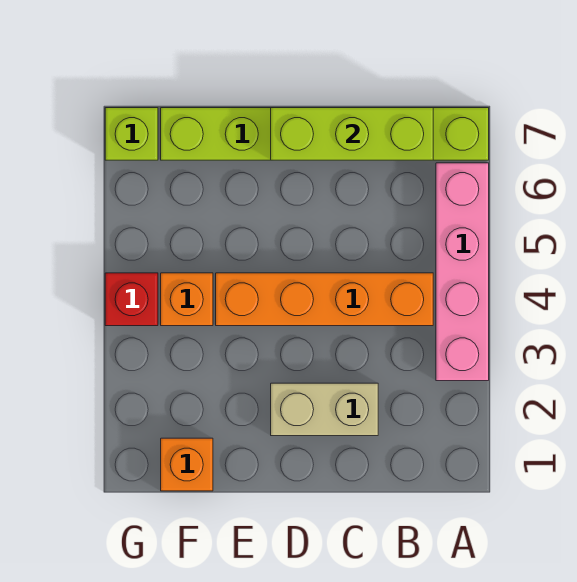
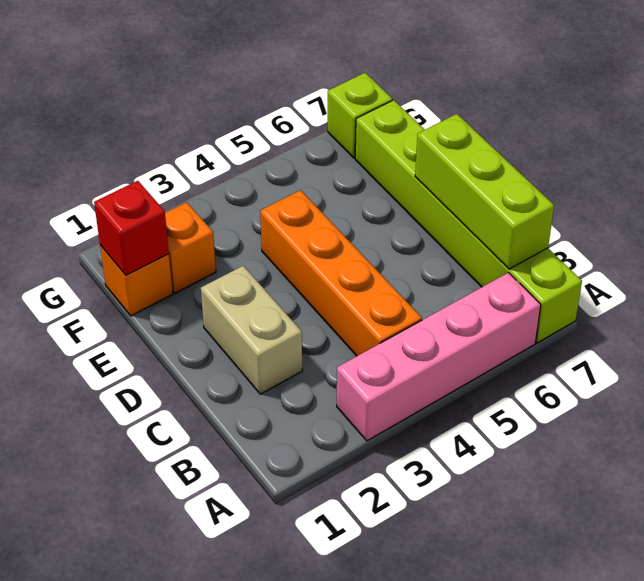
orange 1x1 brick [161,273,213,326] -> orange 1x1 brick moved to [165,202,216,293]
red 1x1 brick [105,273,158,326] -> red 1x1 brick moved to [94,181,169,275]

